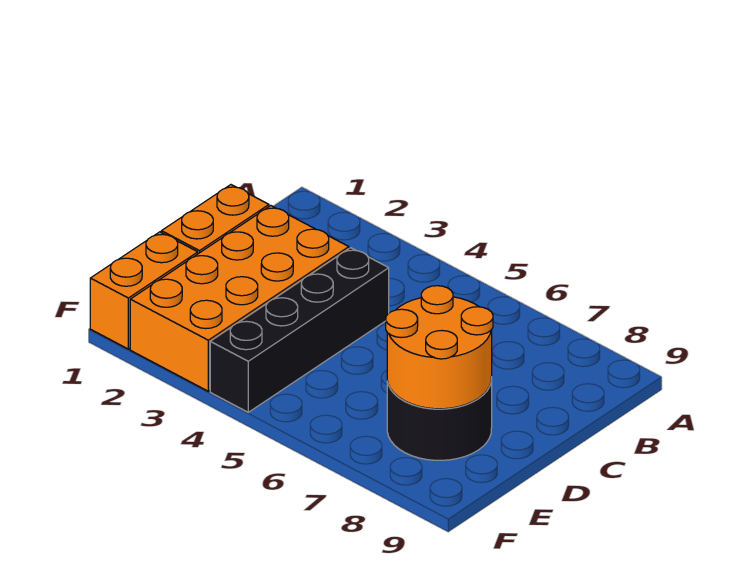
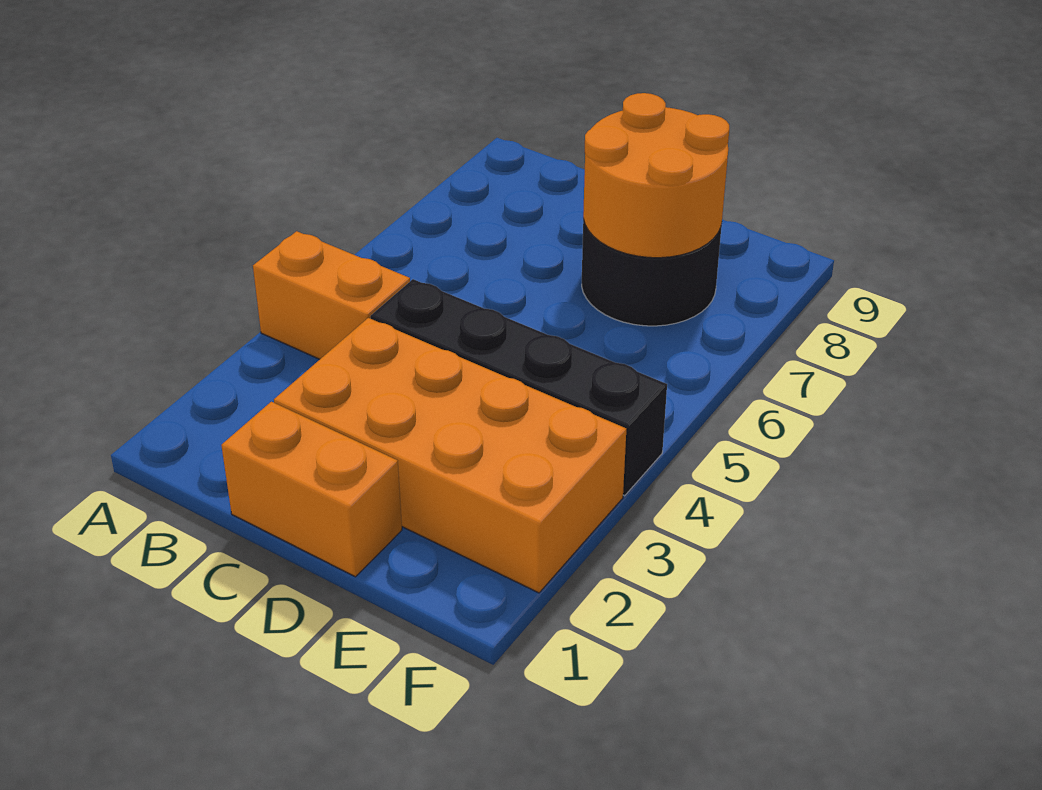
orange 1x2 brick [90,232,198,349] -> orange 1x2 brick moved to [253,231,410,359]

